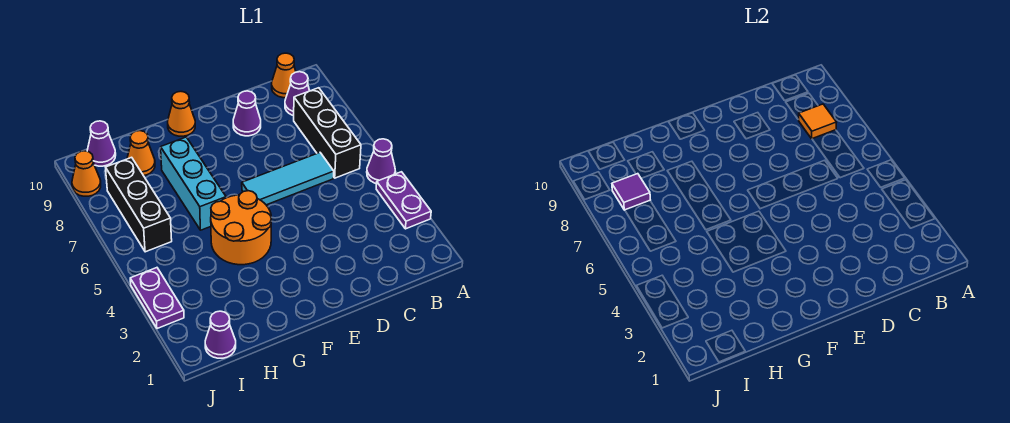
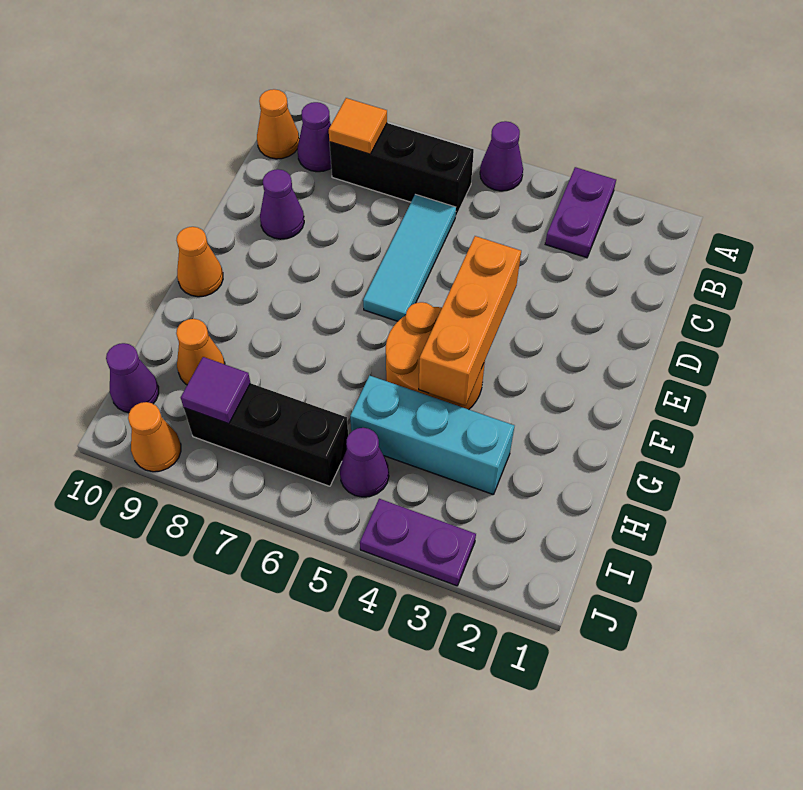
purple 1x2 plate [376,172,431,229] -> purple 1x2 plate turned to [545,167,616,258]
none -> orange 1x3 brick [419,236,521,406]
cyan 1x3 brick [161,137,226,230] -> cyan 1x3 brick moved to [350,376,514,495]
purple 1x1 cone [205,311,236,358] -> purple 1x1 cone moved to [340,428,389,497]

